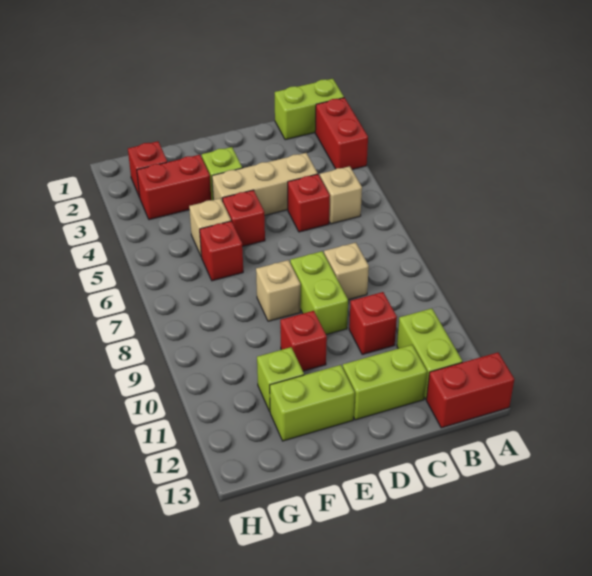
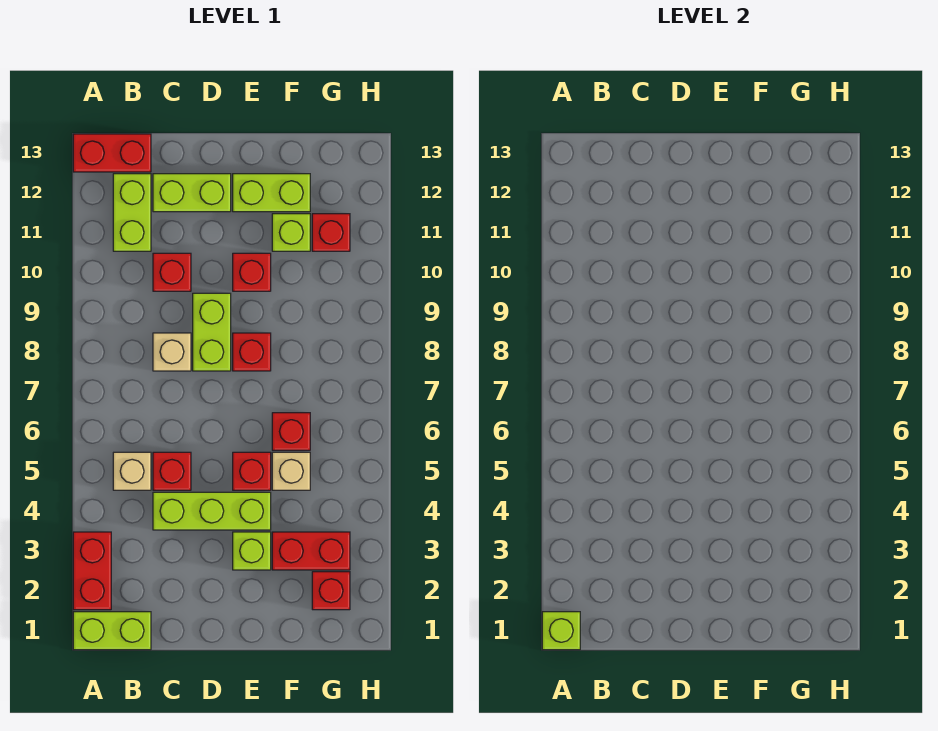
none -> lime 1x1 brick [542,612,580,650]
tan 1x3 brick [212,153,318,215] -> lime 1x3 brick [153,492,271,530]
tan 1x1 brick [256,260,301,321] -> red 1x1 brick [233,333,271,371]
none -> red 1x1 brick [312,214,350,251]

